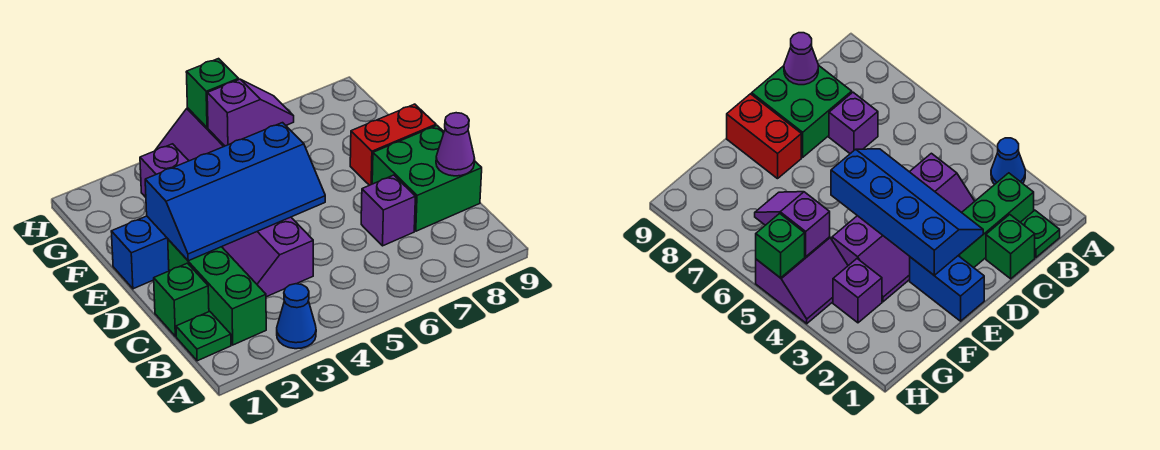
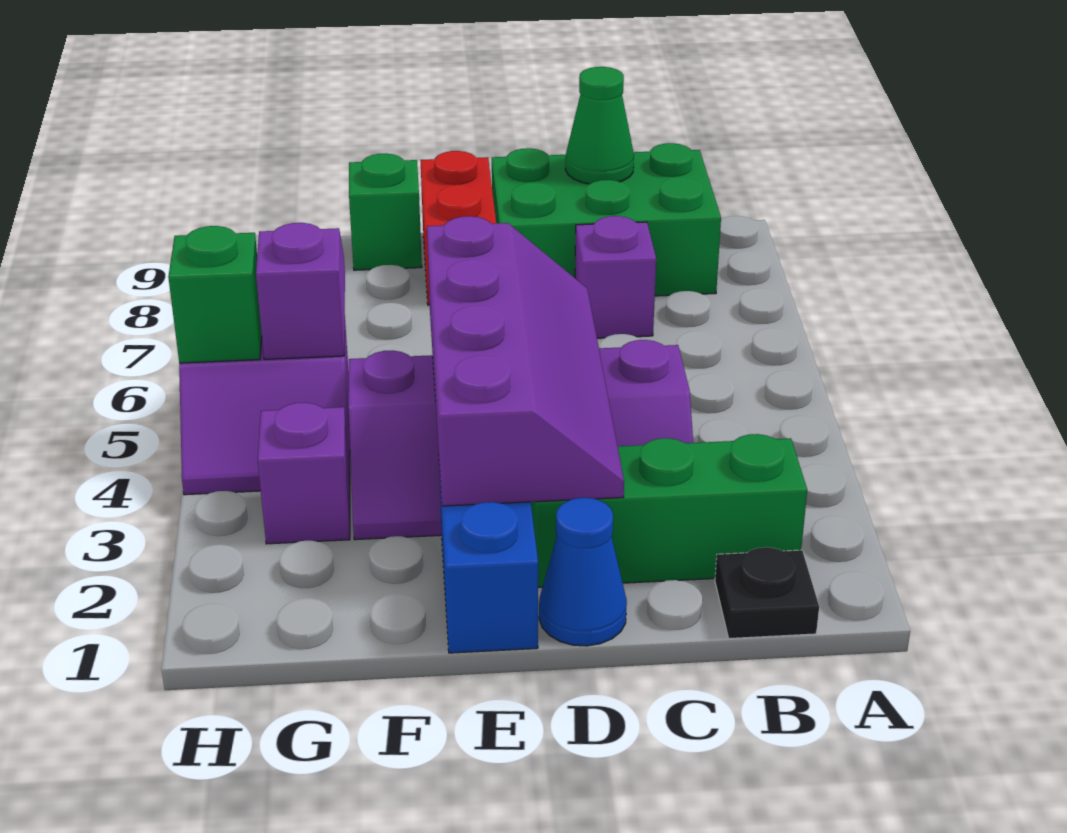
blue 1x1 cone [277,284,316,349] -> blue 1x1 cone moved to [539,498,627,646]
green 1x1 plate [176,311,231,361] -> black 1x1 plate [715,547,819,639]
green 1x1 brick [154,263,209,336] -> green 1x1 brick moved to [349,153,422,270]
green 2x2 brick [372,126,482,231] -> green 2x3 brick [492,143,721,296]
purple 1x1 cone [436,113,475,176] -> green 1x1 cone [565,67,634,184]
blue 2x4 slope [145,123,325,261] -> purple 2x4 slope [427,216,624,506]

